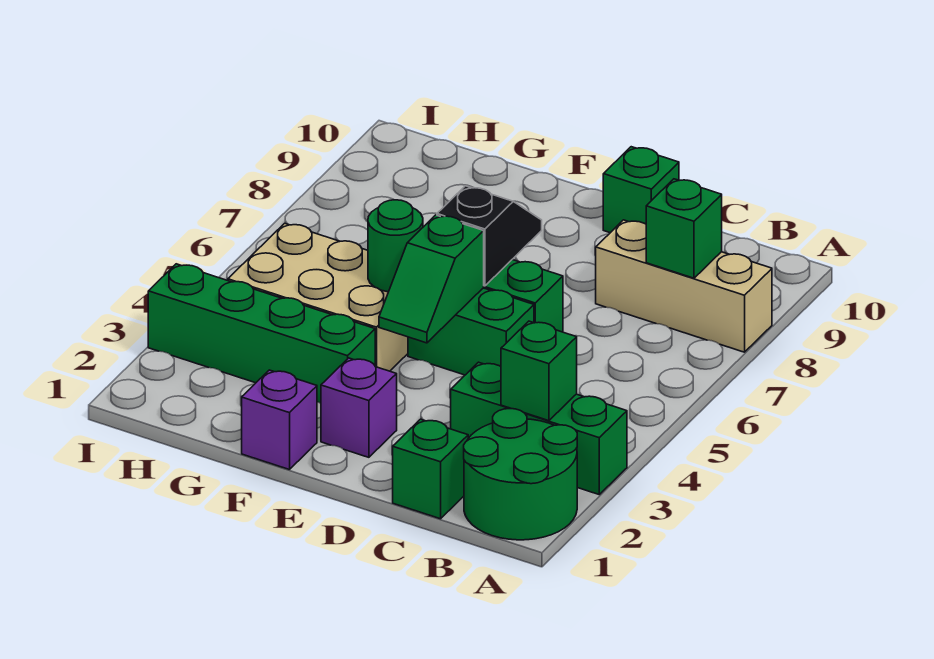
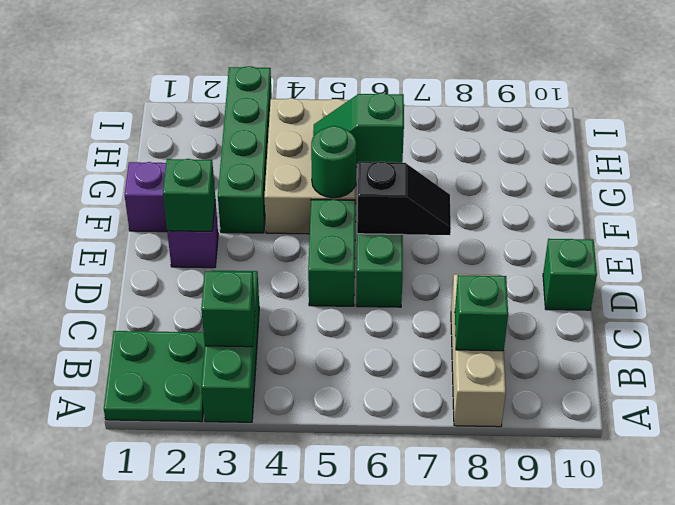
green 2x2 round brick [464,409,577,540] -> green 2x2 plate [104,331,205,422]
green 1x1 brick [393,419,468,519] -> green 1x1 brick moved to [163,159,215,231]
green 1x2 slope [379,215,484,343] -> green 1x2 slope moved to [313,93,404,164]

